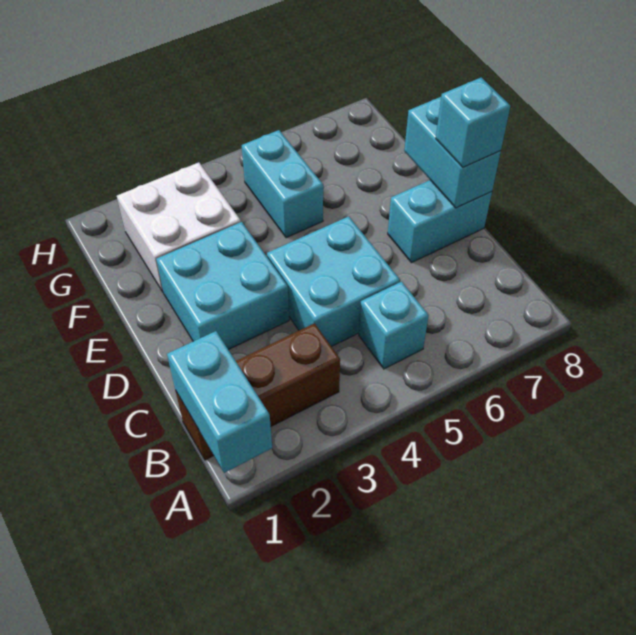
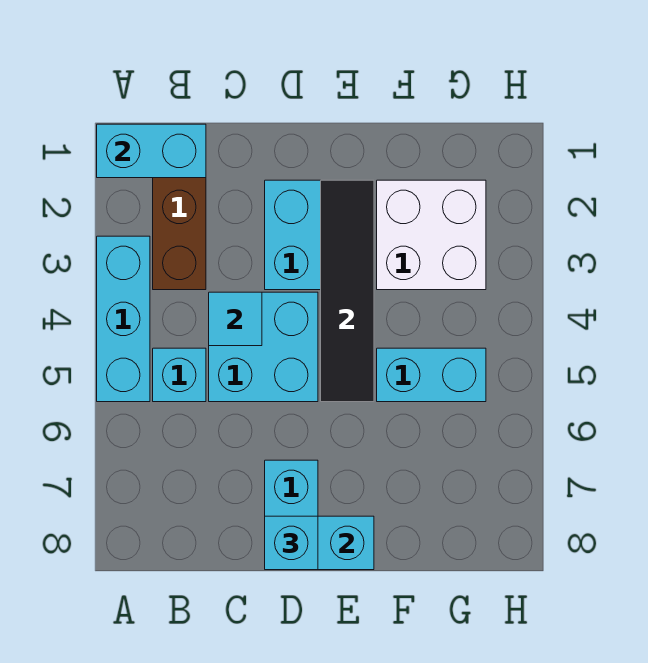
none -> cyan 1x3 brick [97,236,150,402]
none -> cyan 1x1 tile [209,292,262,346]
none -> black 1x4 tile [321,180,374,402]

